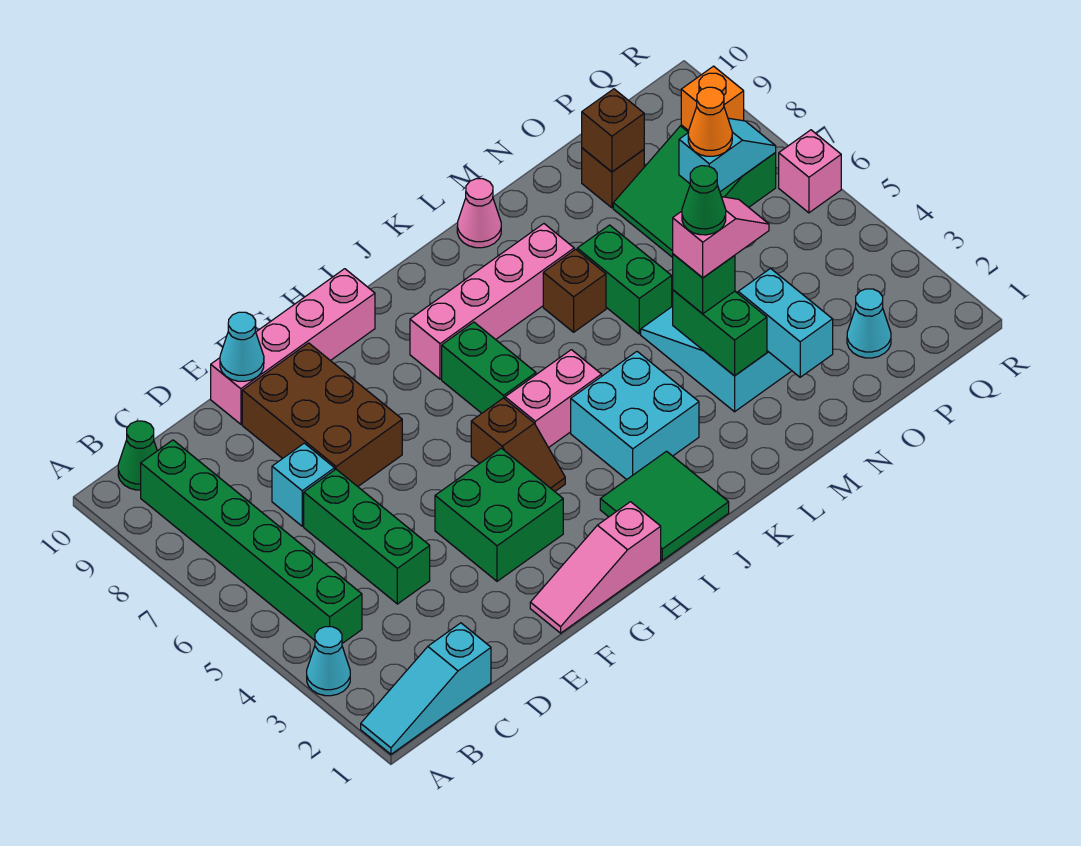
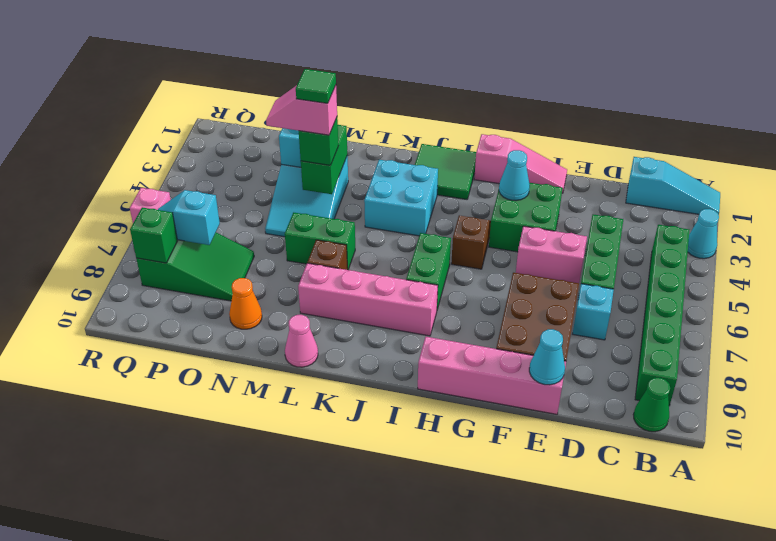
pink 1x2 brick [505,350,602,448] -> pink 1x2 brick moved to [516,226,587,283]
green 1x1 cone [682,166,726,235] -> green 1x1 tile [296,69,336,103]
green 1x2 brick [577,225,672,334] -> green 1x2 brick turned to [285,213,355,270]
brown 1x1 brick [582,148,644,208] -> none
brown 1x1 brick [582,89,644,172] -> none
cyan 1x1 cone [847,289,891,358] -> cyan 1x1 cone moved to [499,150,530,201]
orange 1x1 cone [688,87,732,156] -> orange 1x1 cone moved to [229,278,262,329]
orange 1x1 brick [681,66,744,131] -> green 1x1 brick [130,207,177,263]

